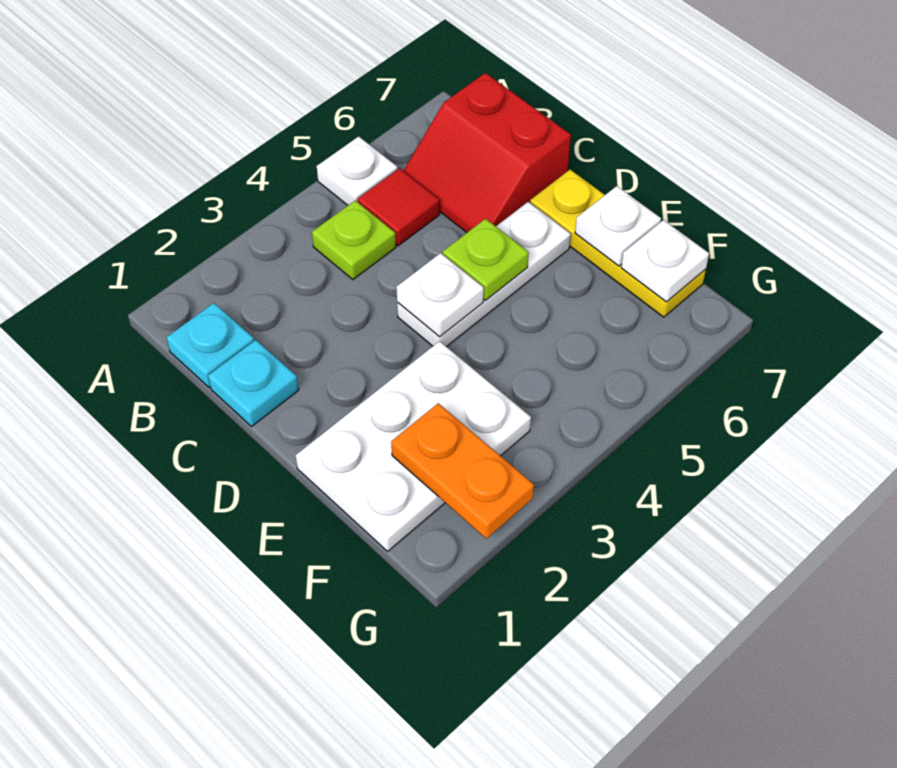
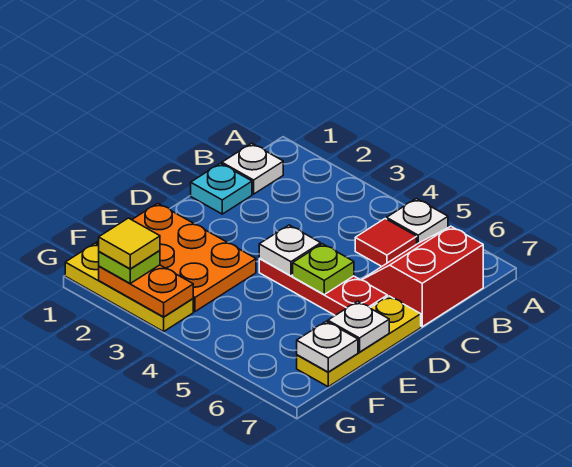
cyan 1x1 plate [167,303,254,388] -> white 1x1 plate [222,143,283,194]
lime 1x1 plate [312,200,396,280] -> lime 1x1 plate moved to [99,250,160,283]
white 1x3 plate [397,202,571,347] -> red 1x3 plate [259,258,387,315]
white 2x3 plate [296,341,531,551] -> orange 2x3 plate [97,203,256,312]
orange 1x2 plate [391,403,534,539] -> orange 1x2 plate turned to [99,265,193,317]
none -> yellow 1x3 plate [65,243,193,332]
none -> yellow 1x1 tile [99,218,160,269]

